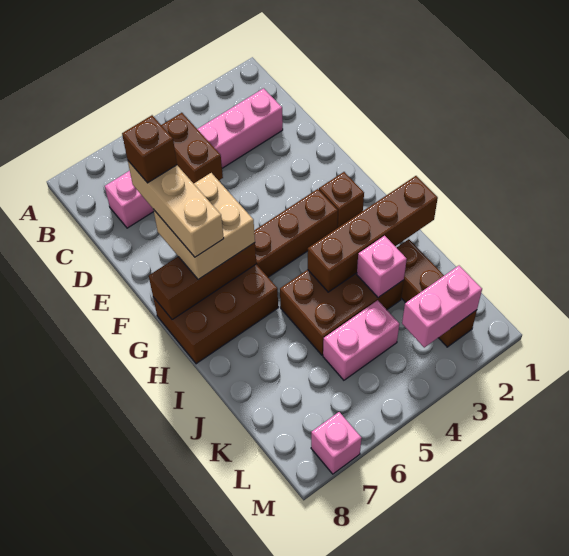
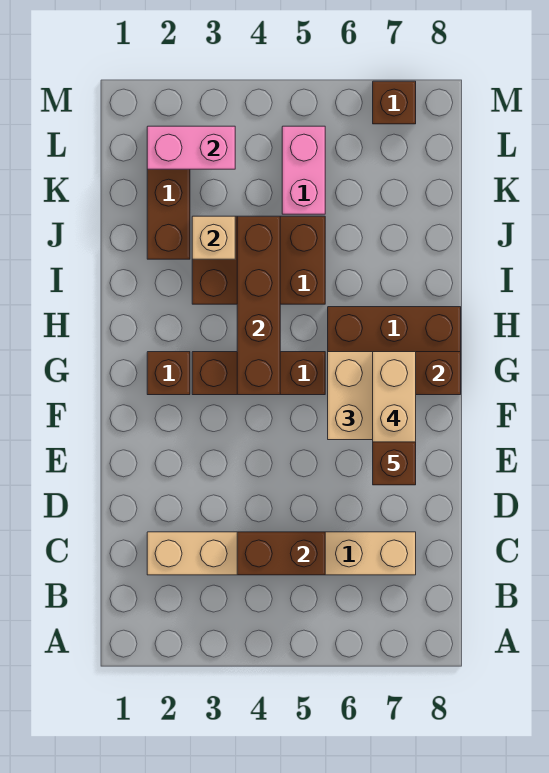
pink 1x6 brick [105,88,283,228] -> tan 1x6 brick [147,532,416,575]
brown 1x2 brick [161,113,223,184] -> brown 1x2 brick turned to [237,532,325,575]
brown 1x4 brick [308,176,438,292] -> brown 1x4 brick turned to [237,216,280,395]
pink 1x1 brick [357,236,407,298] -> tan 1x1 brick [192,216,235,259]
pink 1x2 brick [323,300,399,380] -> pink 1x2 brick turned to [282,126,325,214]
pink 1x1 brick [311,412,362,474] -> brown 1x1 brick [373,81,416,124]

